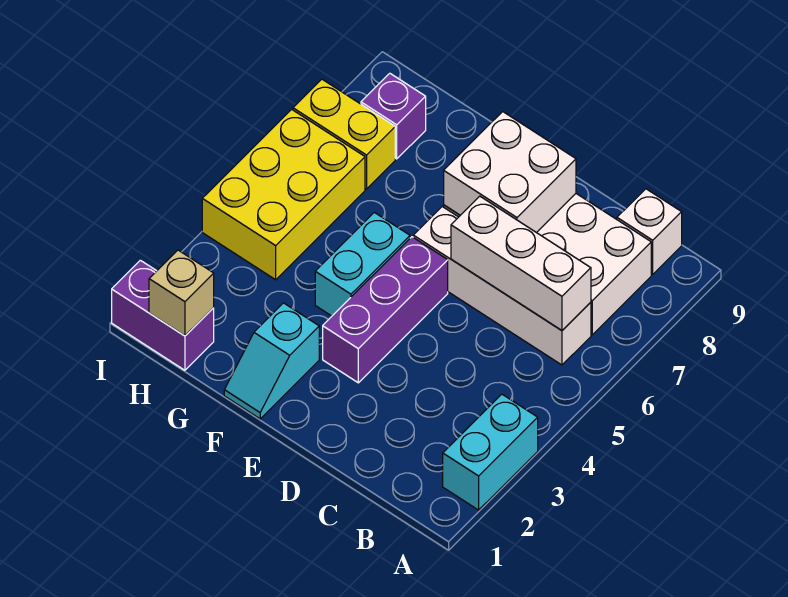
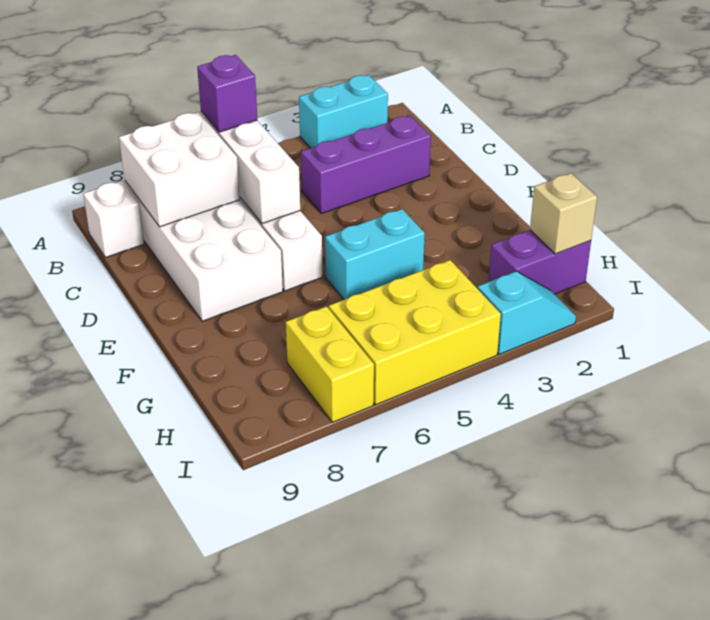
white 2x2 brick [444,112,576,233] -> white 2x2 brick moved to [119,112,240,227]
purple 1x3 brick [323,237,448,383] -> purple 1x3 brick moved to [301,115,431,214]
cyan 1x2 slope [224,303,319,419] -> cyan 1x2 slope moved to [477,271,576,354]
purple 1x2 brick [112,260,214,370] -> purple 1x2 brick turned to [489,230,591,294]
purple 1x1 brick [361,73,426,159] -> purple 1x1 brick moved to [197,55,257,132]

